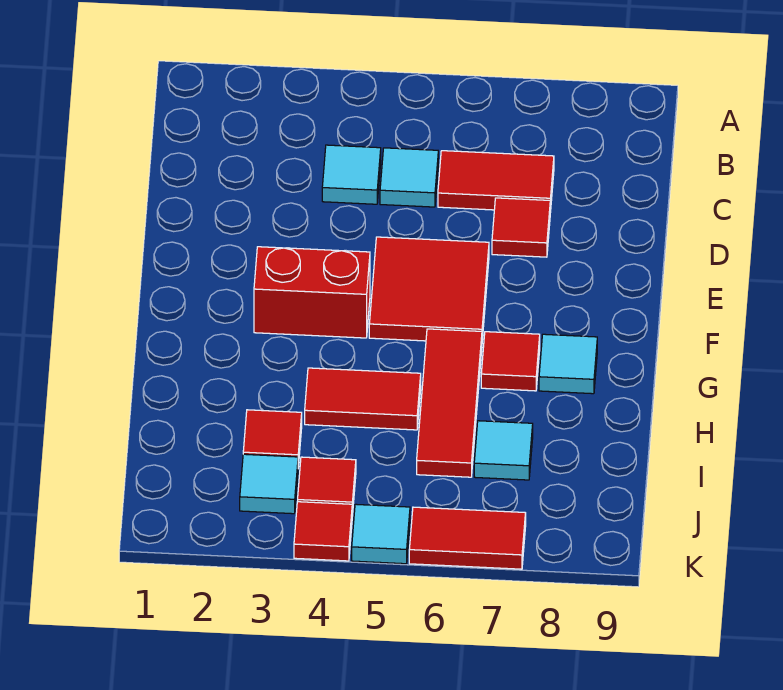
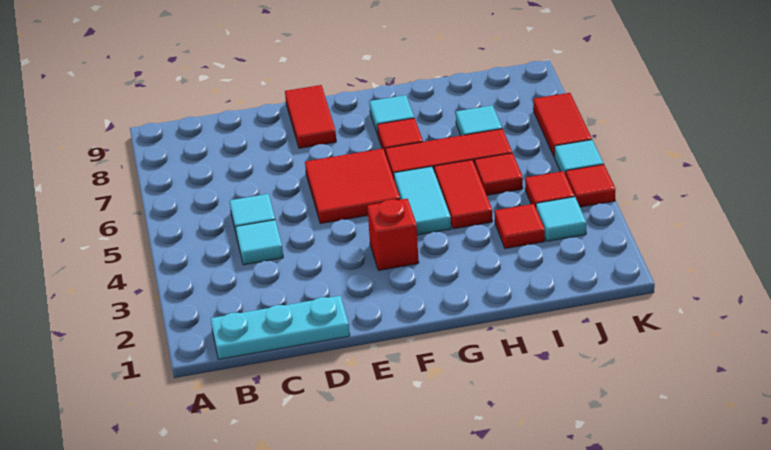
none -> cyan 1x3 plate [211,296,350,359]
red 1x2 tile [438,151,554,212] -> red 1x2 tile moved to [285,85,336,148]
red 1x1 tile [492,198,550,257] -> red 1x1 tile moved to [475,153,523,195]
red 1x2 brick [254,247,370,338] -> red 1x1 brick [367,199,419,270]
none -> cyan 1x2 tile [394,167,451,235]

